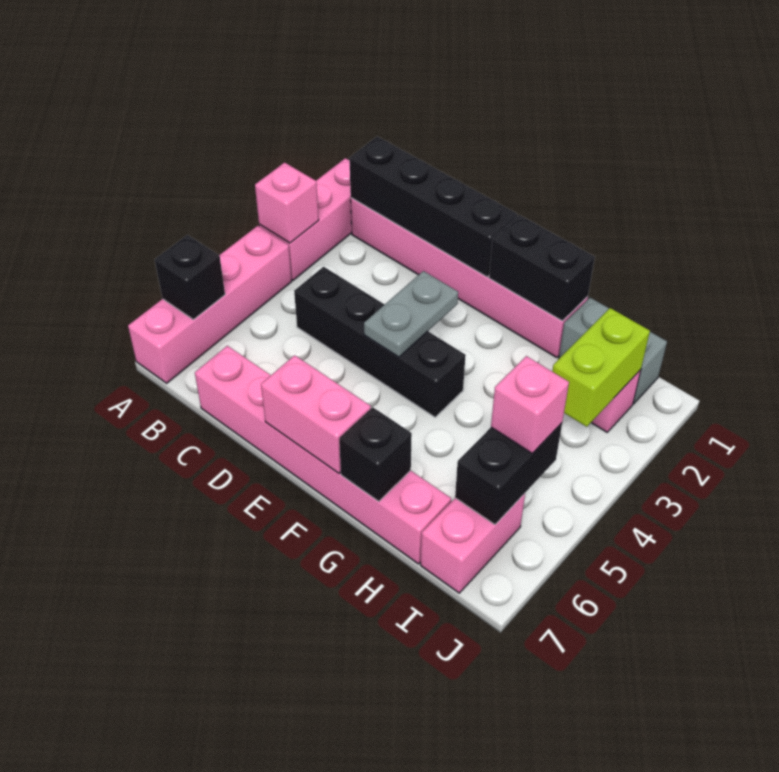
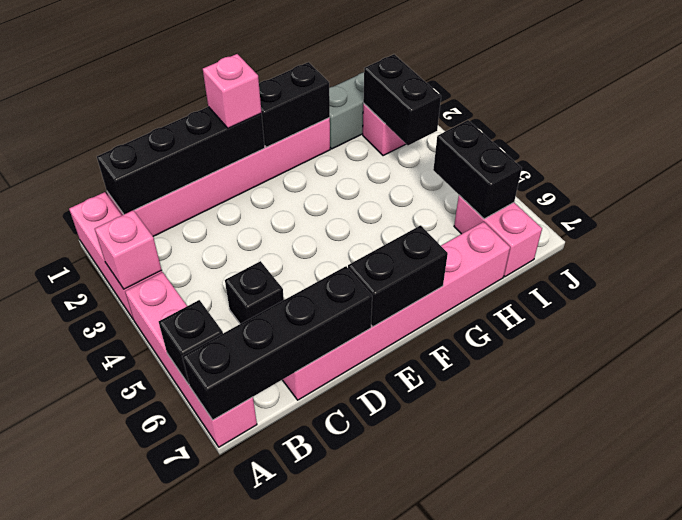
black 1x4 brick [294,267,466,417] -> black 1x4 brick moved to [182,266,372,420]
grey 1x2 plate [364,271,458,357] -> none
pink 1x2 brick [261,355,371,473] -> black 1x2 brick [348,225,448,327]
black 1x1 brick [339,407,412,501] -> black 1x1 brick moved to [225,261,284,324]
lime 1x2 brick [552,308,650,427] -> black 1x2 brick [363,54,441,145]
pink 1x1 brick [491,356,569,453] -> pink 1x1 brick moved to [203,54,262,128]

